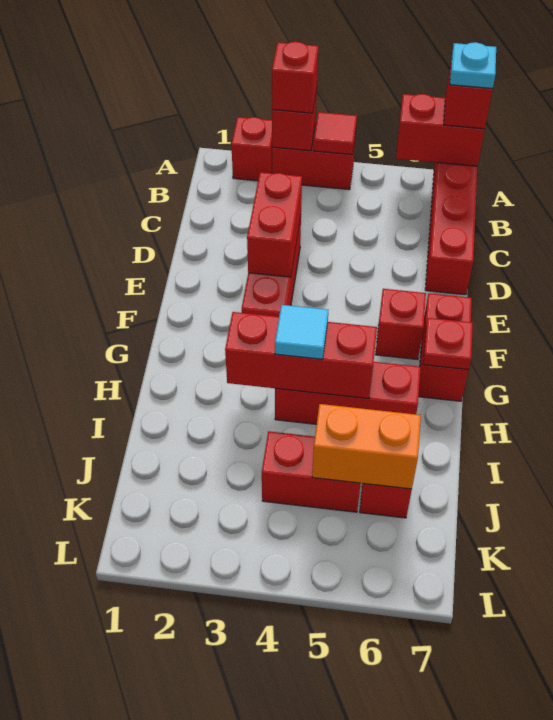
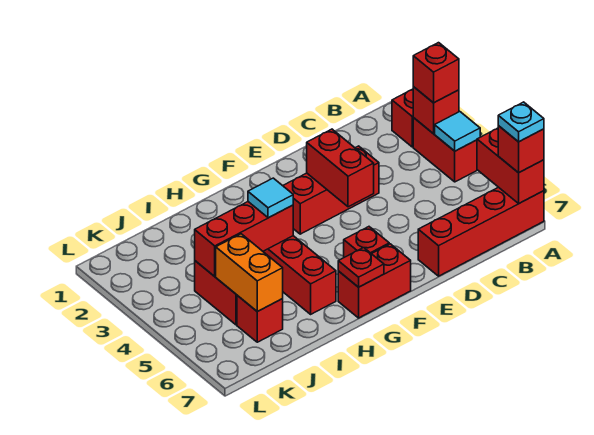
red 1x1 tile [313,112,357,155] -> cyan 1x1 tile [435,112,480,151]
red 1x2 brick [247,172,302,277] -> red 1x2 brick turned to [307,129,374,207]
red 1x3 brick [225,312,377,399] -> red 1x3 brick turned to [195,202,293,276]

